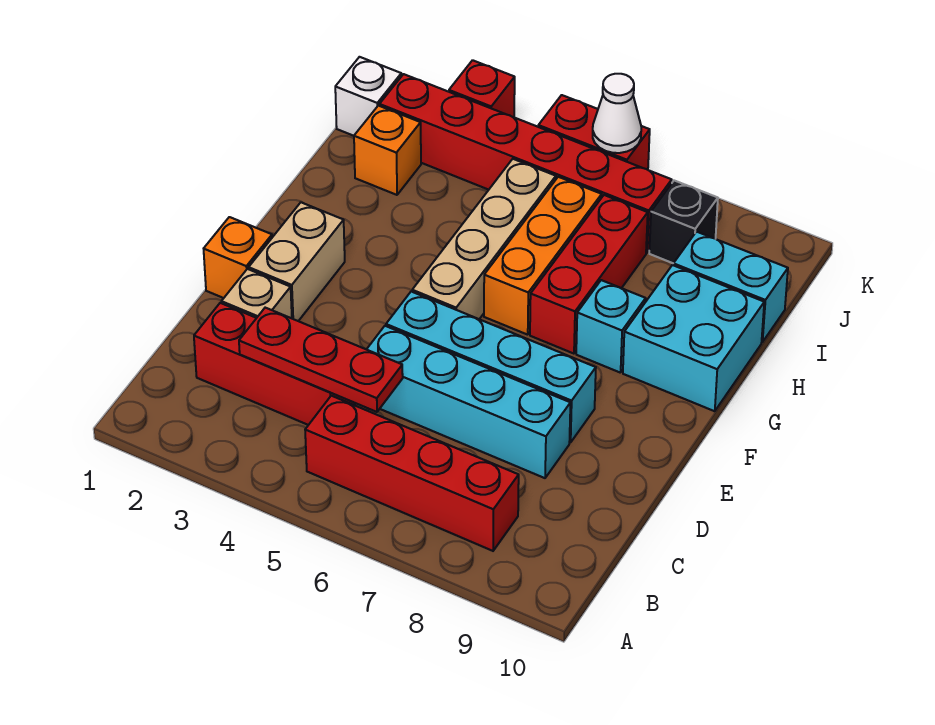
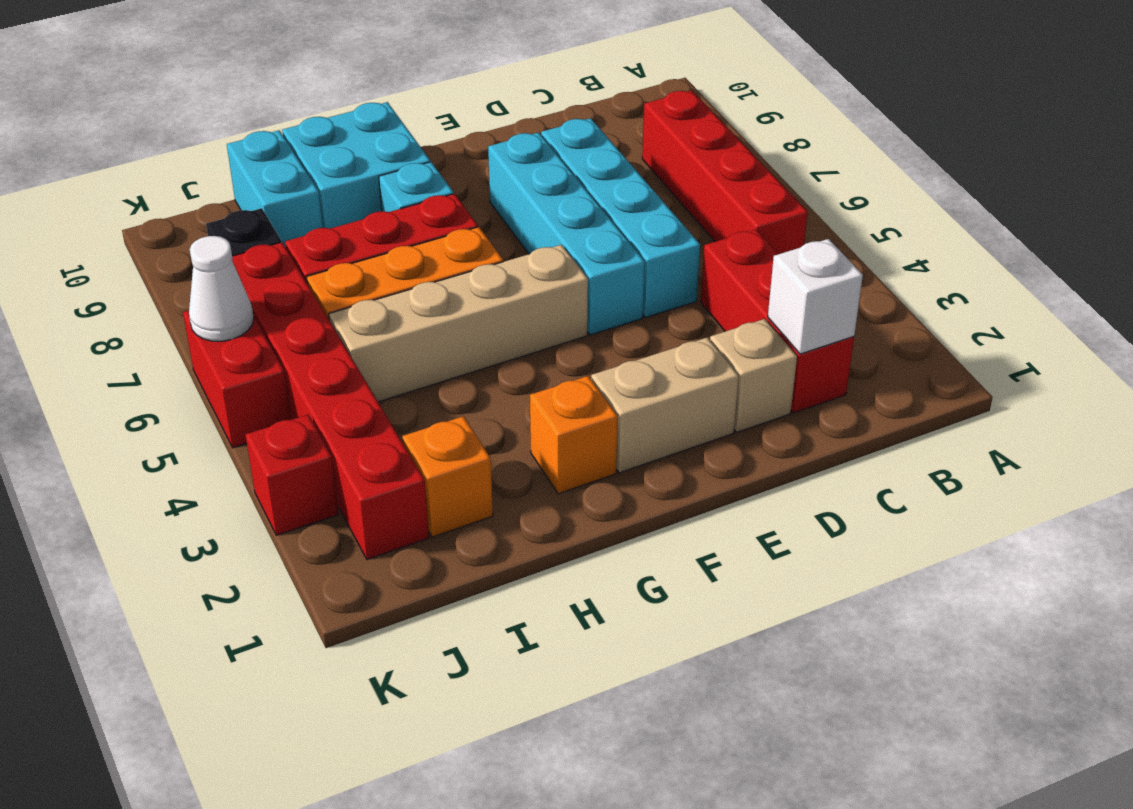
red 1x3 plate [239,308,403,412] -> none
orange 1x1 brick [204,217,272,298] -> orange 1x1 brick moved to [530,376,618,494]
white 1x1 brick [335,57,401,136] -> white 1x1 brick moved to [768,239,863,354]

